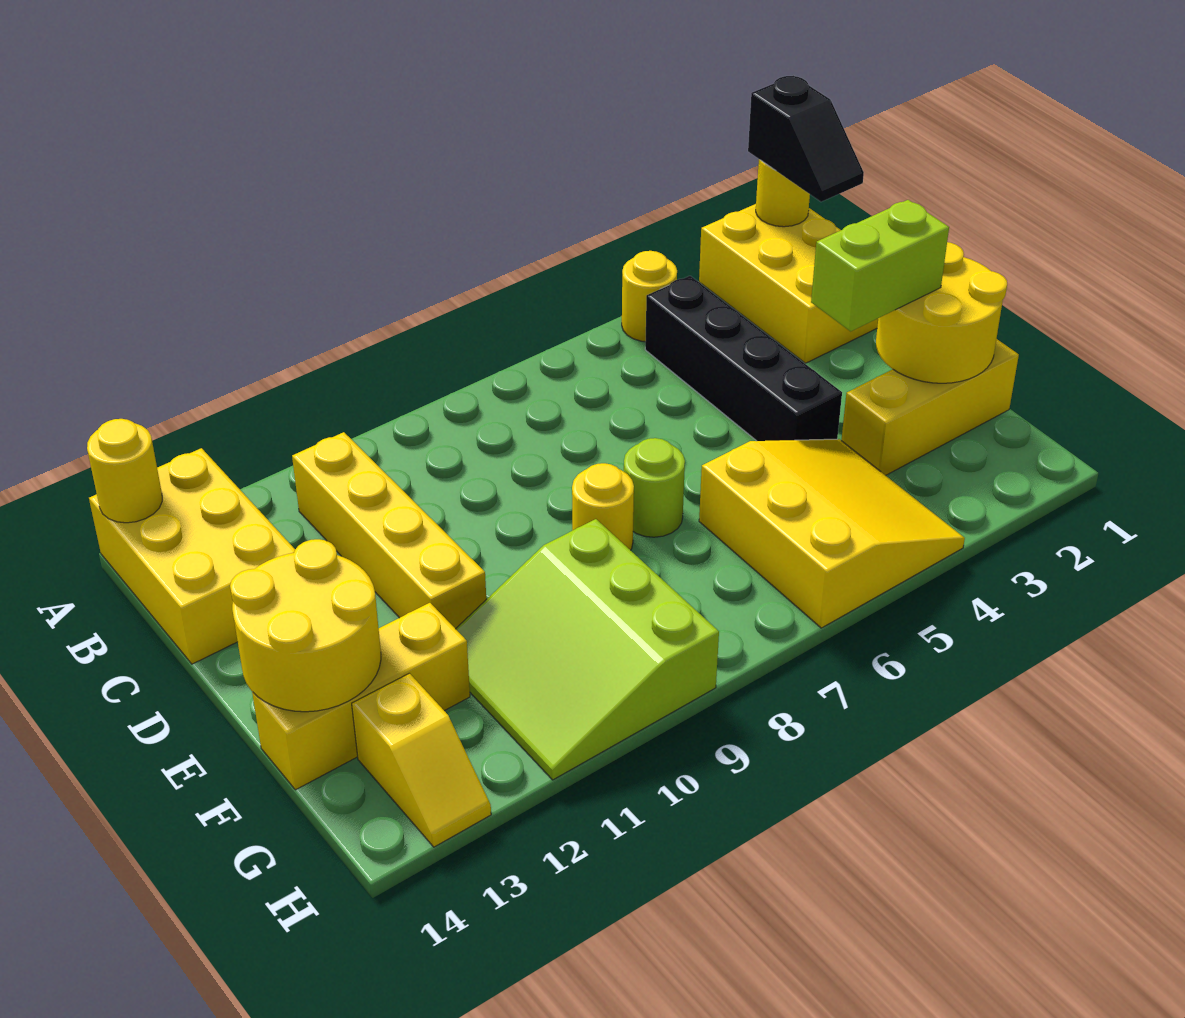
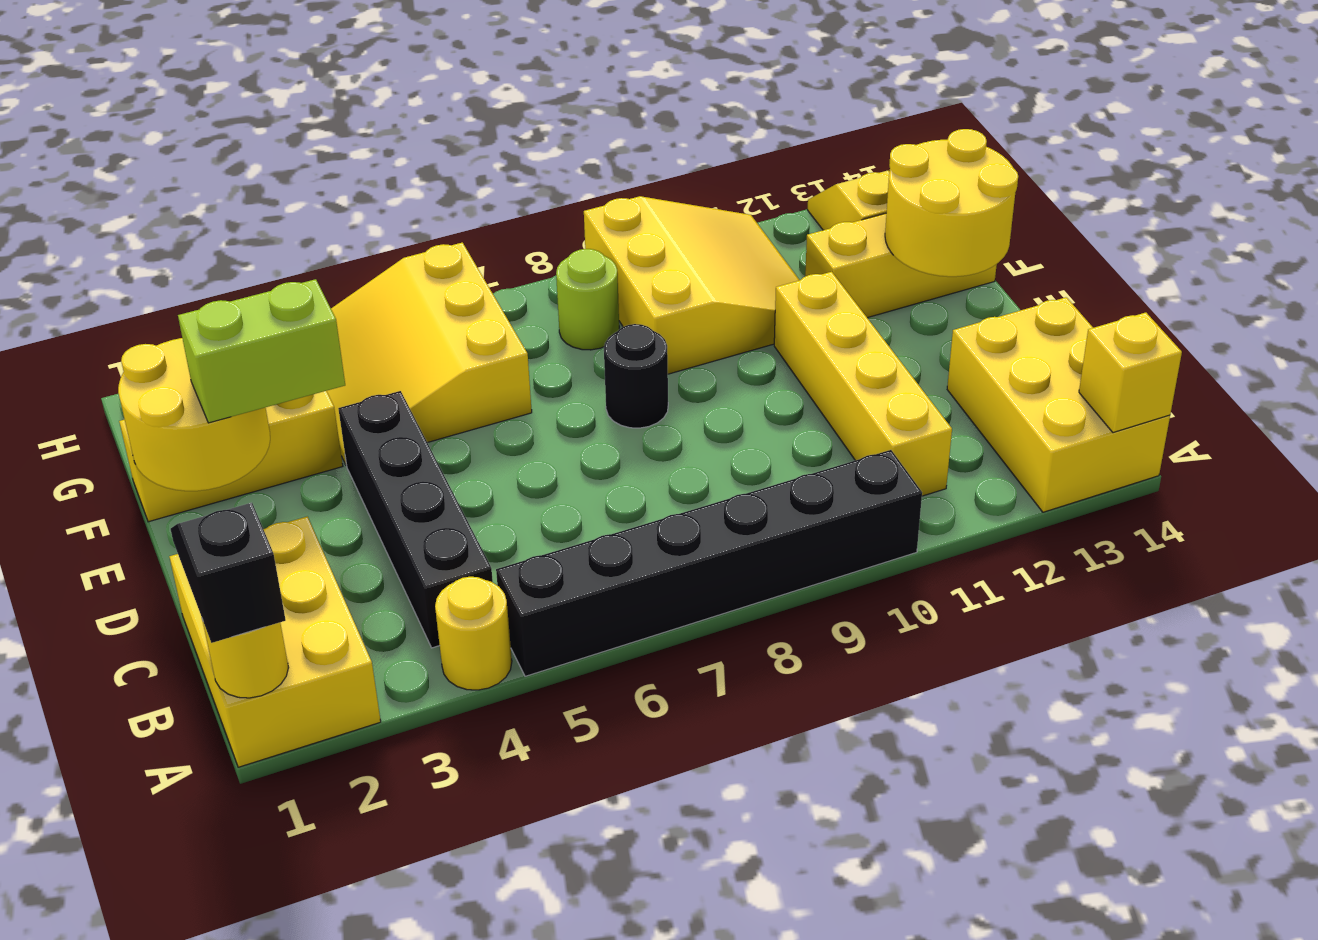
none -> black 1x6 brick [496,450,922,676]
yellow 1x1 round brick [87,419,162,523] -> yellow 1x1 brick [1079,313,1182,433]
lime 1x1 round brick [624,438,685,537] -> lime 1x1 round brick moved to [556,249,619,350]
yellow 1x1 round brick [572,463,634,550] -> black 1x1 round brick [604,324,668,428]
lime 3x3 slope [456,519,719,780] -> yellow 3x3 slope [584,196,800,374]

